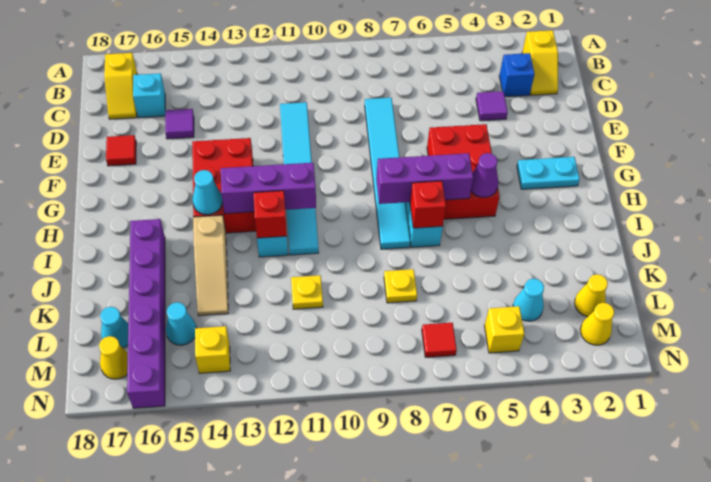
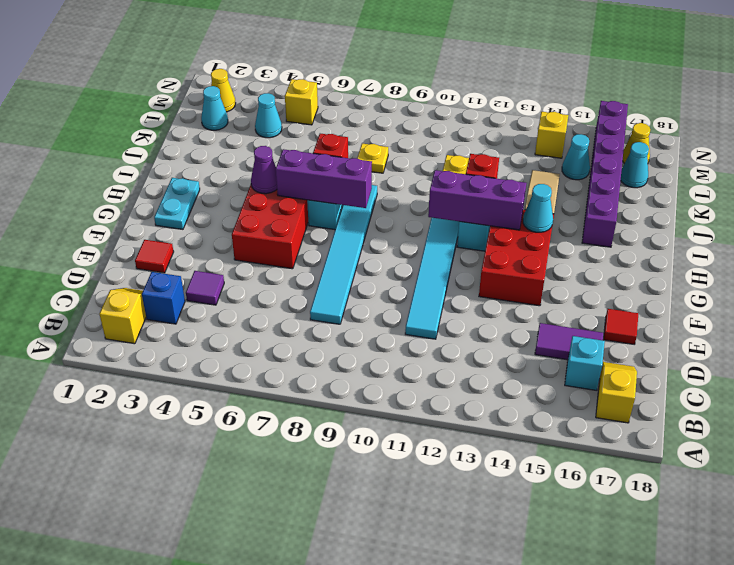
purple 1x1 tile [165,109,194,139] -> purple 1x2 tile [535,323,603,360]
cyan 1x2 plate [517,157,580,189] -> cyan 1x2 plate turned to [154,178,200,229]
yellow 1x1 cone [575,274,608,317] -> cyan 1x1 cone [201,86,228,130]
red 1x1 tile [422,323,457,357] -> red 1x1 tile moved to [135,240,174,273]

